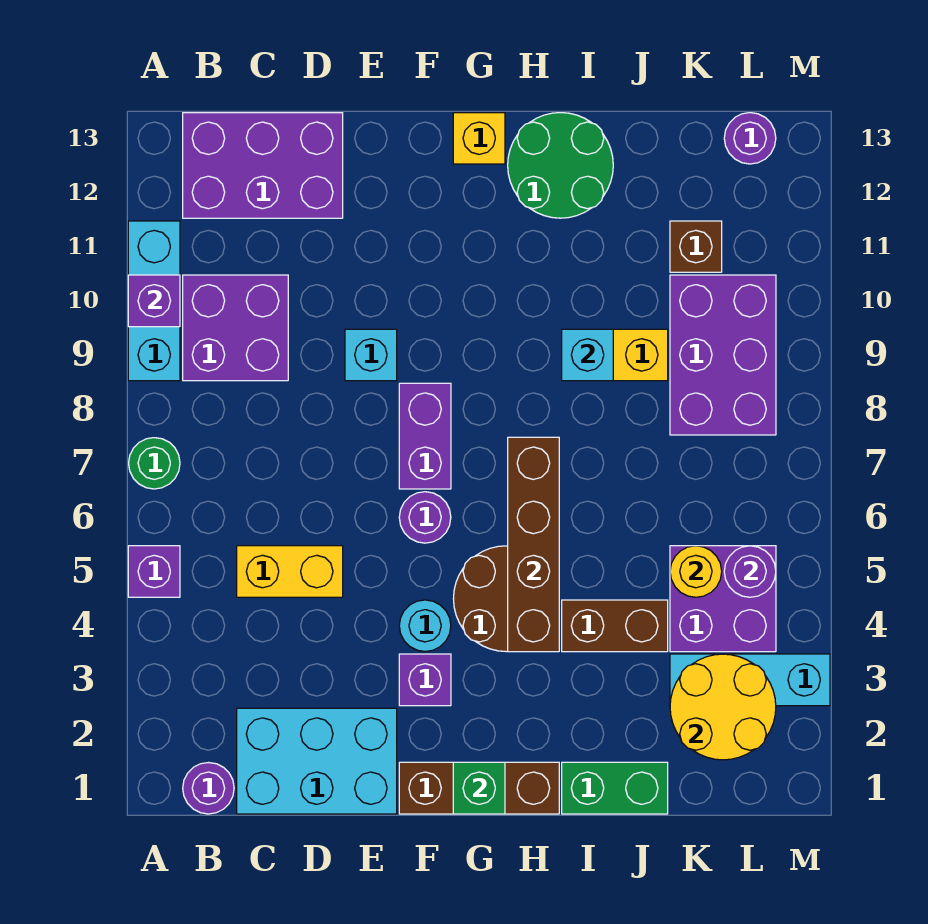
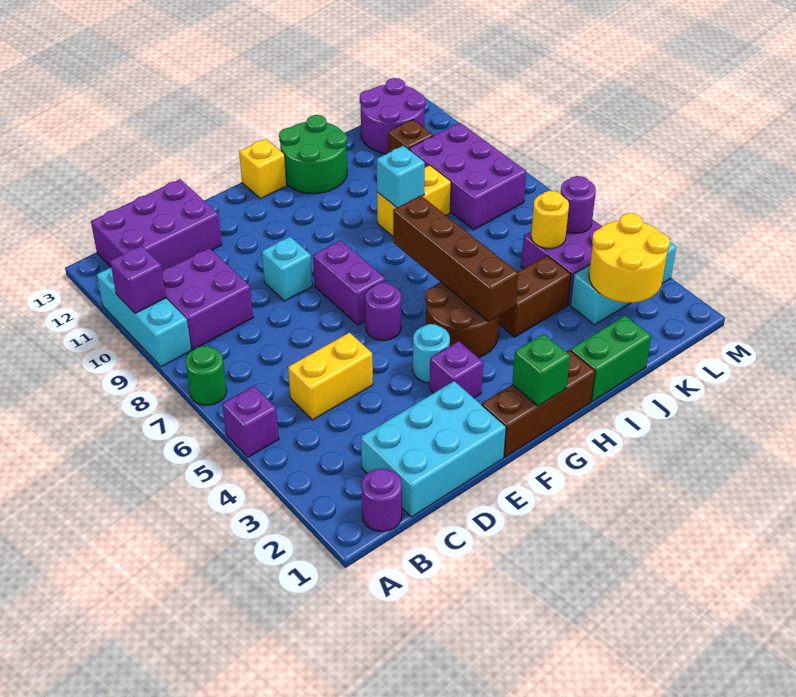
purple 1x1 round brick [724,113,776,164] -> purple 2x2 round brick [360,78,426,154]

